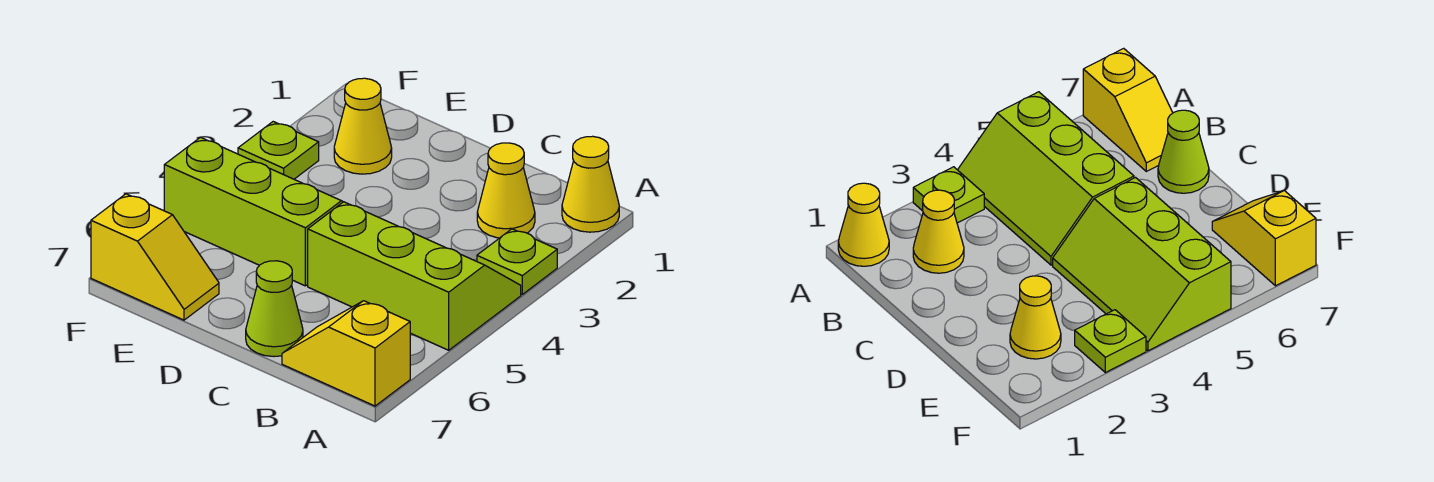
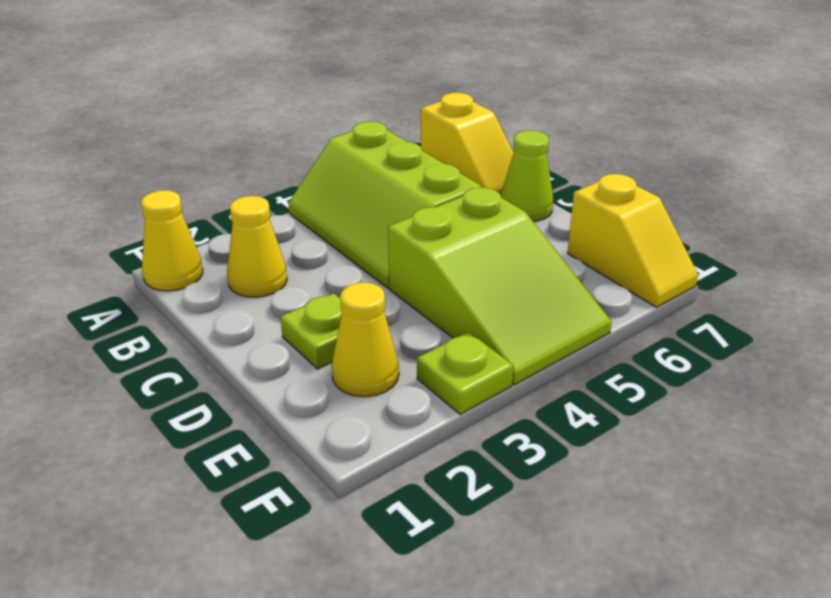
lime 1x1 plate [477,229,557,294] -> lime 1x1 plate moved to [281,293,342,369]
lime 2x3 slope [164,137,343,286] -> lime 2x3 slope turned to [388,187,612,385]
yellow 1x2 slope [91,194,219,320] -> yellow 1x2 slope turned to [568,174,698,307]

